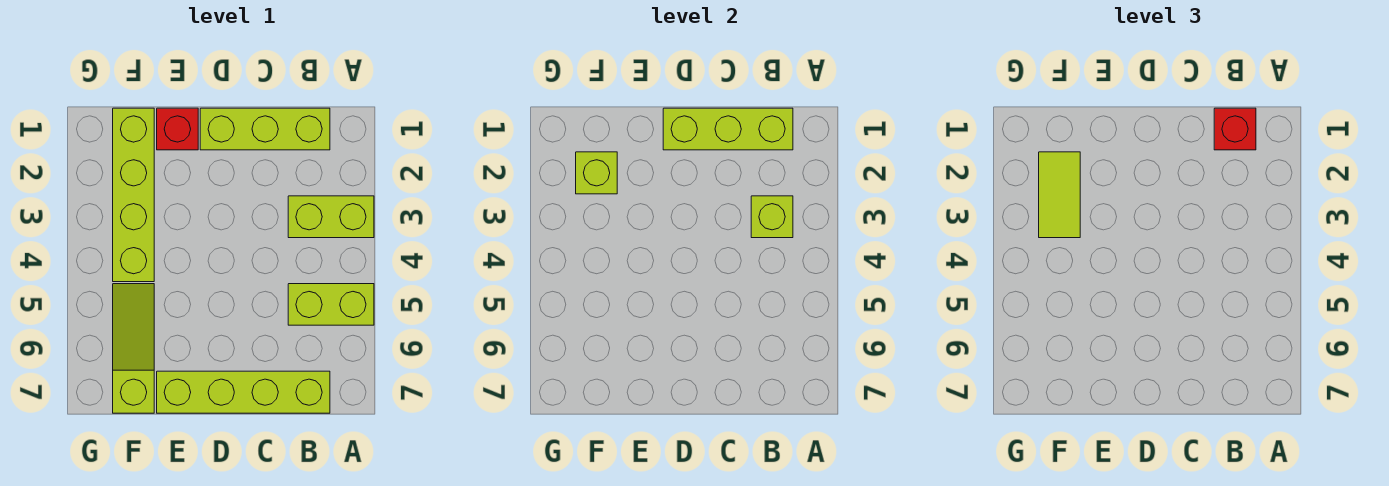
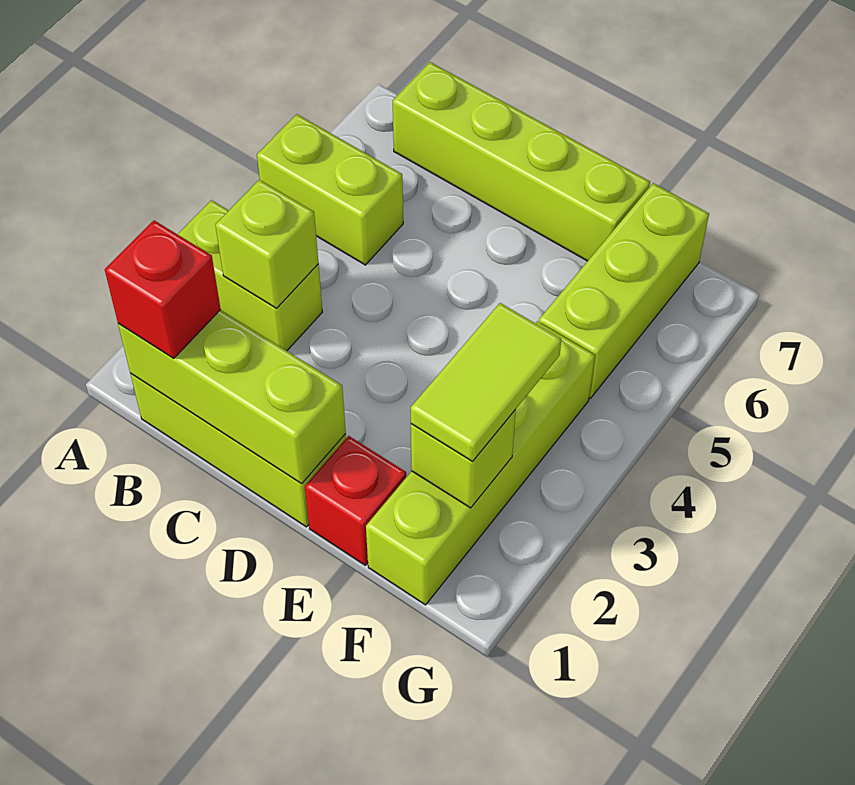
lime 1x3 slope [113,284,154,413] -> lime 1x3 brick [539,183,709,398]

